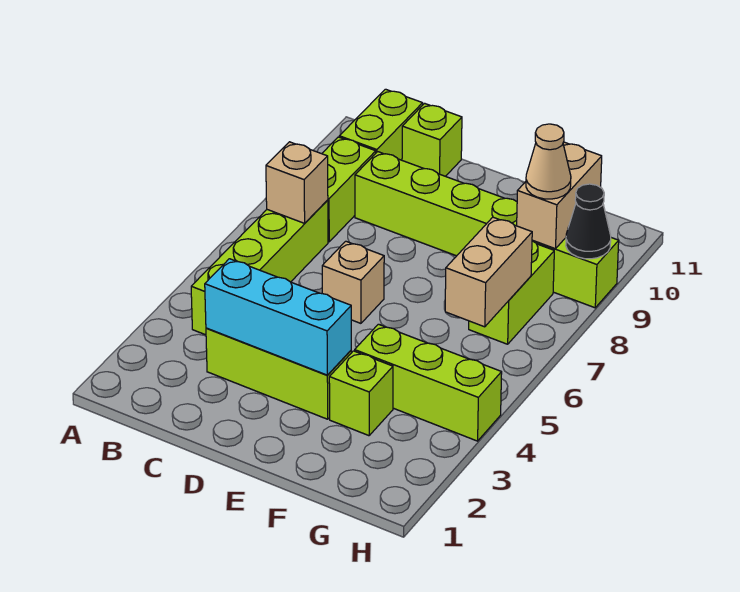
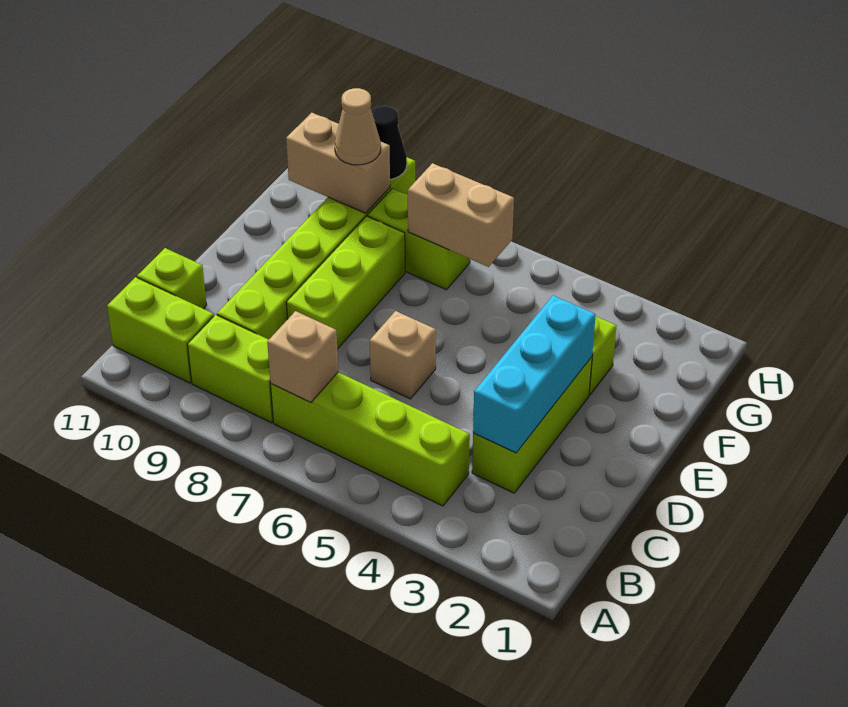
lime 1x3 brick [355,324,502,441] -> lime 1x3 brick moved to [286,216,405,349]

